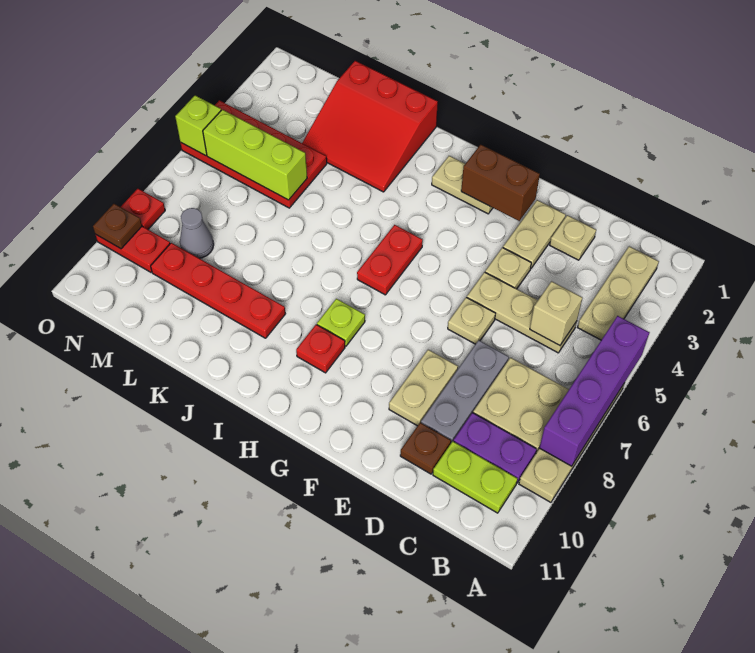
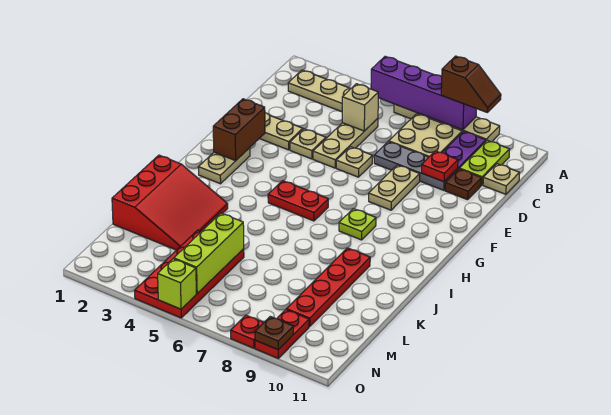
none -> brown 1x2 slope [441,56,501,112]
tan 1x1 plate [550,215,596,260] -> tan 1x1 plate moved to [483,164,520,194]
tan 1x2 plate [389,350,458,426] -> tan 1x2 plate turned to [369,165,420,210]
red 1x1 plate [296,325,345,373] -> red 1x1 plate moved to [422,151,458,182]
grey 1x1 cone [180,208,214,258] -> none

